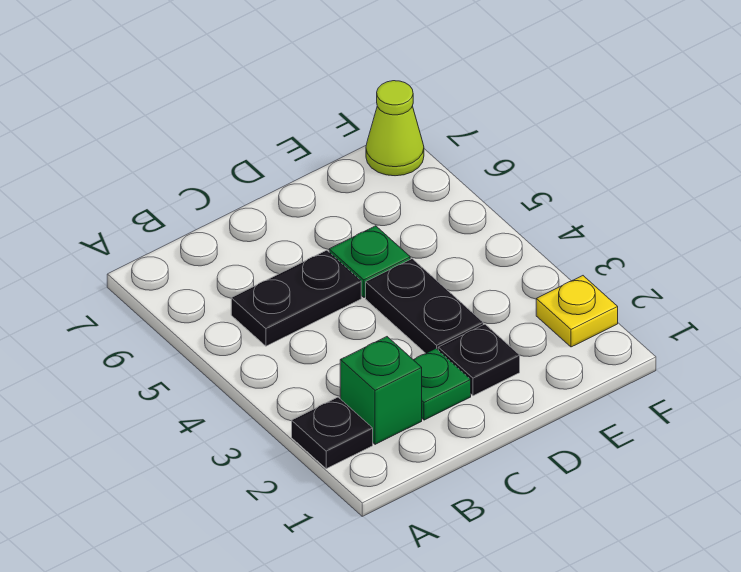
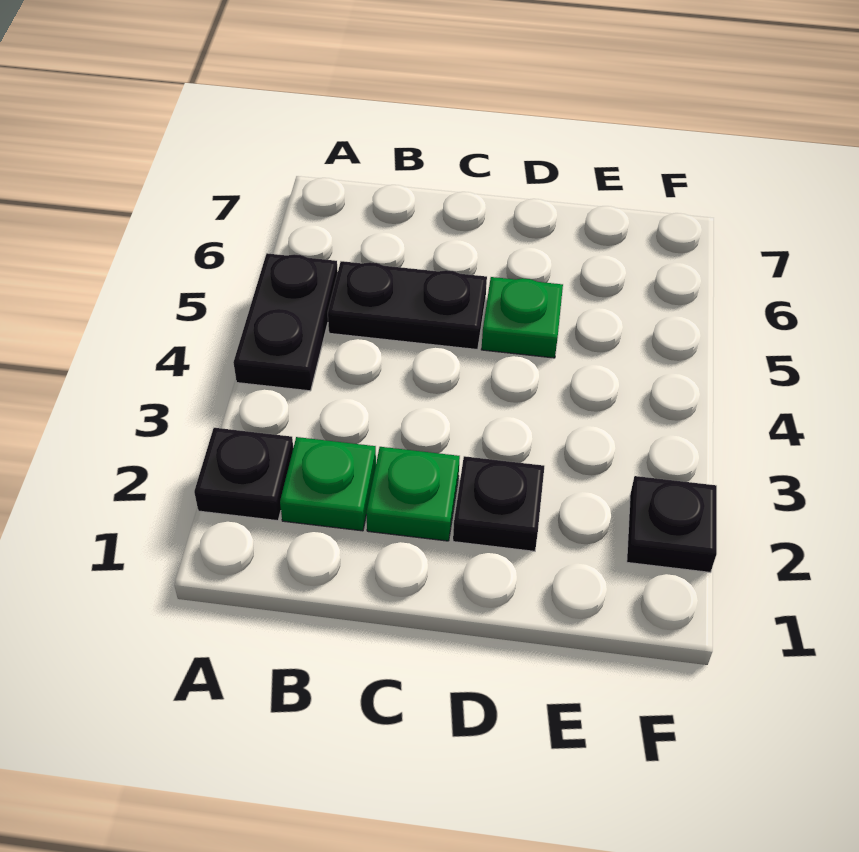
green 1x1 brick [340,337,422,444] -> green 1x1 plate [280,437,376,531]
black 1x2 plate [366,259,483,353] -> black 1x2 plate moved to [233,253,338,391]
yellow 1x1 plate [536,276,618,347] -> black 1x1 plate [627,476,717,572]
lime 1x1 cone [366,81,424,176] -> none

